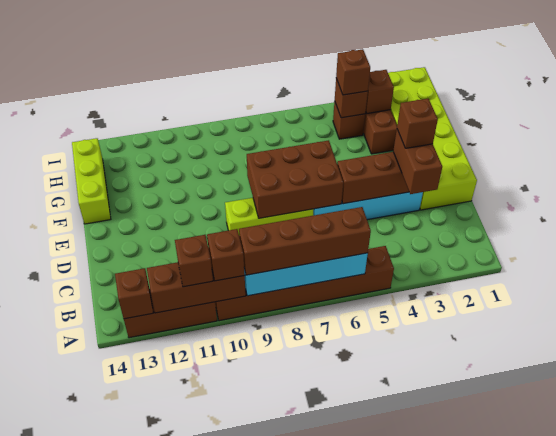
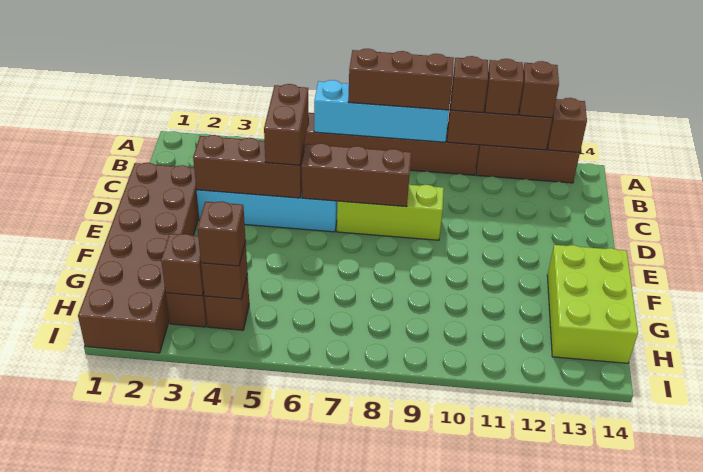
brown 1x4 brick [239,207,371,275] -> brown 1x3 brick [348,49,454,110]
brown 1x2 brick [393,130,442,194] -> brown 1x2 brick moved to [264,84,308,165]
lime 2x6 brick [388,67,477,210] -> brown 2x6 brick [78,163,199,353]
brown 1x1 brick [397,99,438,148] -> brown 1x1 brick moved to [519,61,559,118]
brown 2x3 brick [247,140,343,218] -> brown 1x3 brick [302,143,411,207]
lime 1x3 brick [72,138,111,224] -> lime 2x3 brick [547,245,638,363]

